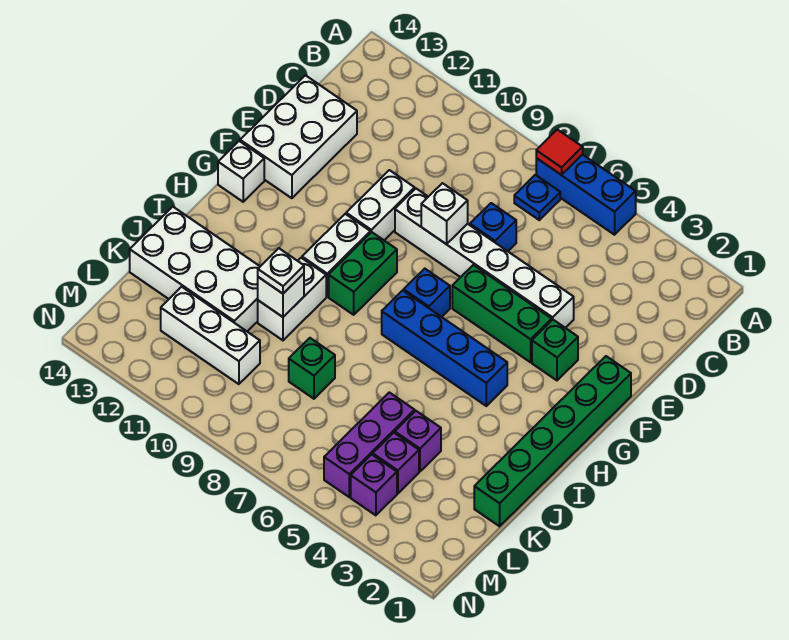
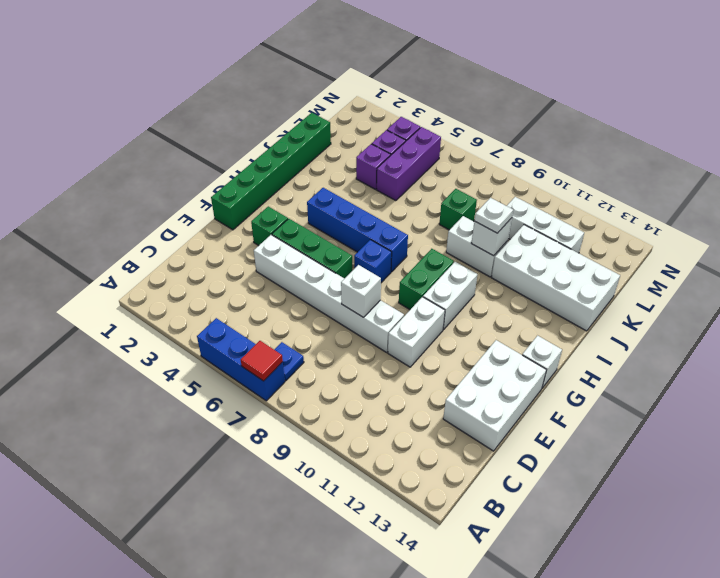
blue 1x1 brick [470,203,516,251] -> none
white 1x2 brick [258,258,326,340] -> white 1x2 brick turned to [446,216,508,277]

